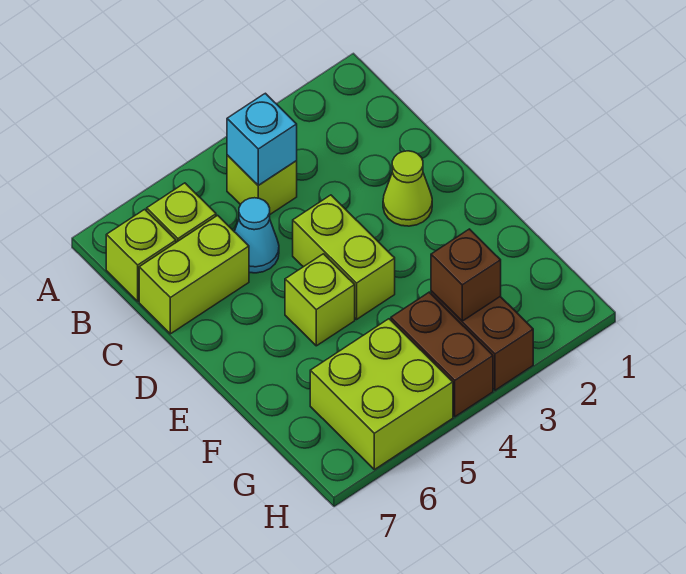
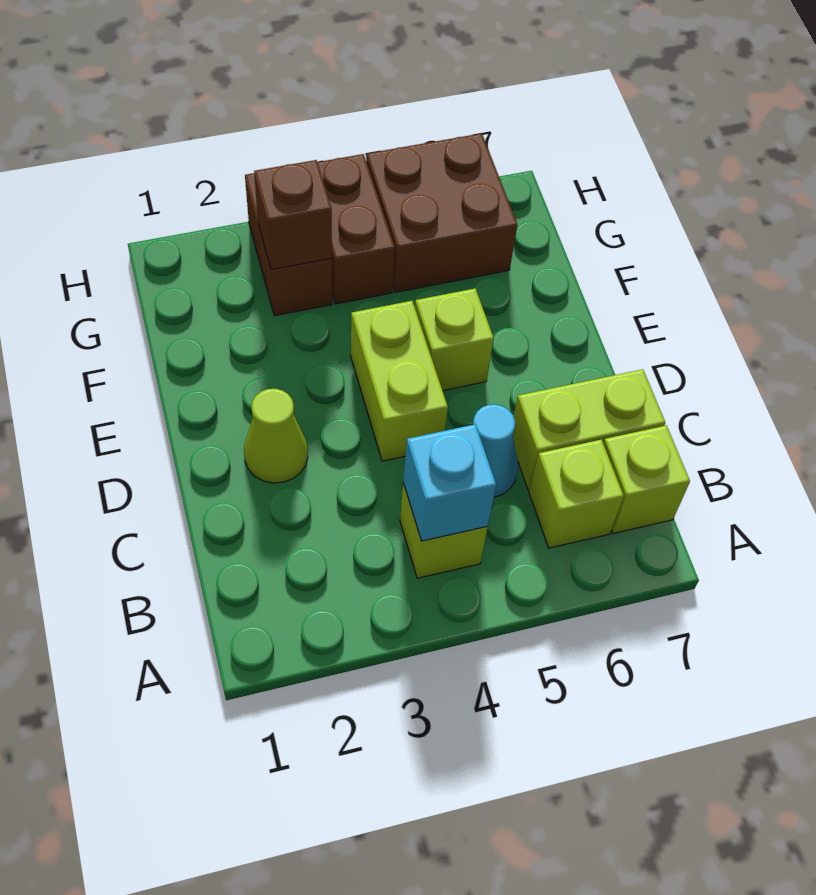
lime 2x2 brick [310,319,453,470] -> brown 2x2 brick [366,133,517,292]

